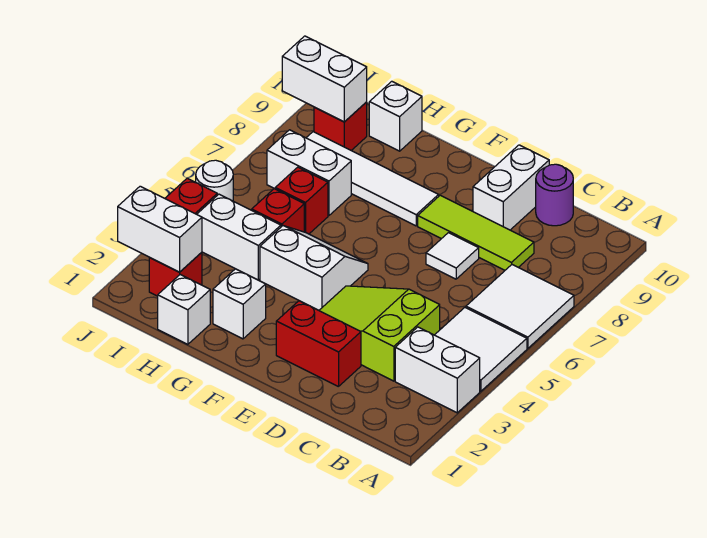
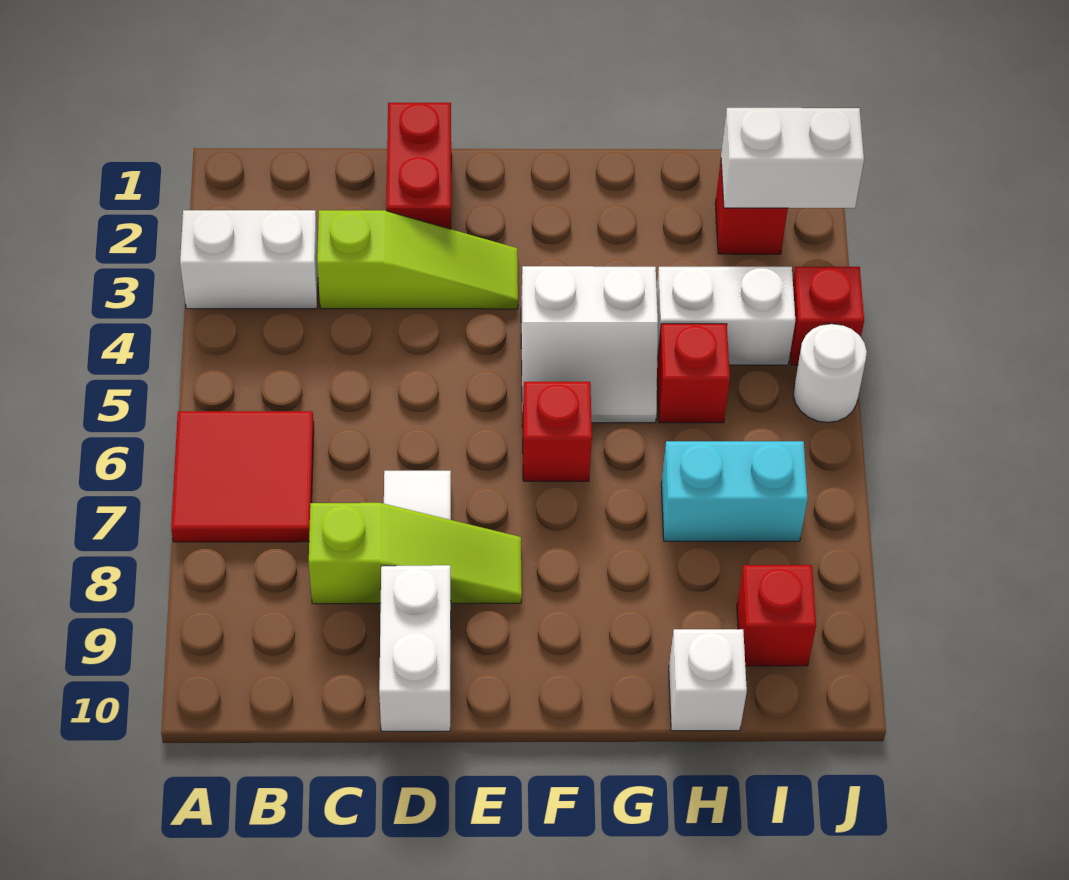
white 2x2 tile [435,308,527,391] -> none
white 2x2 tile [466,265,574,348] -> red 2x2 tile [171,411,314,542]
lime 2x3 slope [319,286,440,381] -> lime 1x3 slope [317,210,518,309]
lime 1x3 tile [418,195,534,270] -> lime 1x3 slope [309,503,522,604]
purple 1x1 round brick [536,164,573,226] -> none
red 1x2 brick [276,301,361,387] -> red 1x2 brick turned to [386,103,451,229]
white 1x4 tile [306,132,439,226] -> none
white 1x1 brick [213,269,266,339] -> none
white 1x1 brick [158,275,210,344] -> none
red 1x1 brick [275,167,328,234] -> red 1x1 brick moved to [522,382,592,481]
white 1x2 brick [267,130,351,216] -> cyan 1x2 brick [661,441,808,541]
white 1x2 brick [282,36,367,122] -> none

